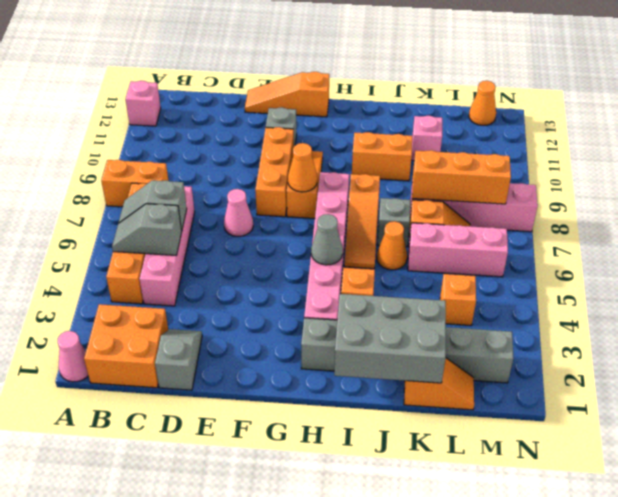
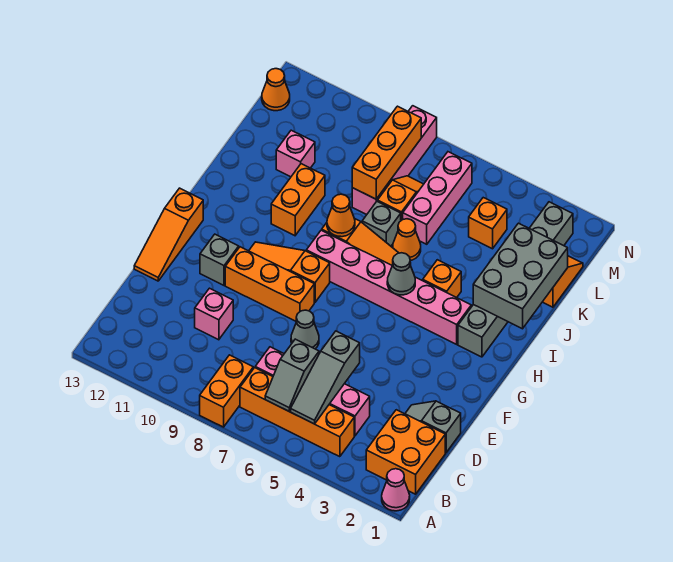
pink 1x1 brick [125,81,161,126] -> pink 1x1 brick moved to [195,288,233,340]
grey 1x2 slope [112,204,182,256] -> grey 1x3 slope [291,331,360,424]
pink 1x1 cone [224,189,253,236] -> grey 1x1 cone [291,310,319,349]
orange 1x1 cone [288,143,317,192] -> orange 1x1 cone moved to [327,194,355,237]

